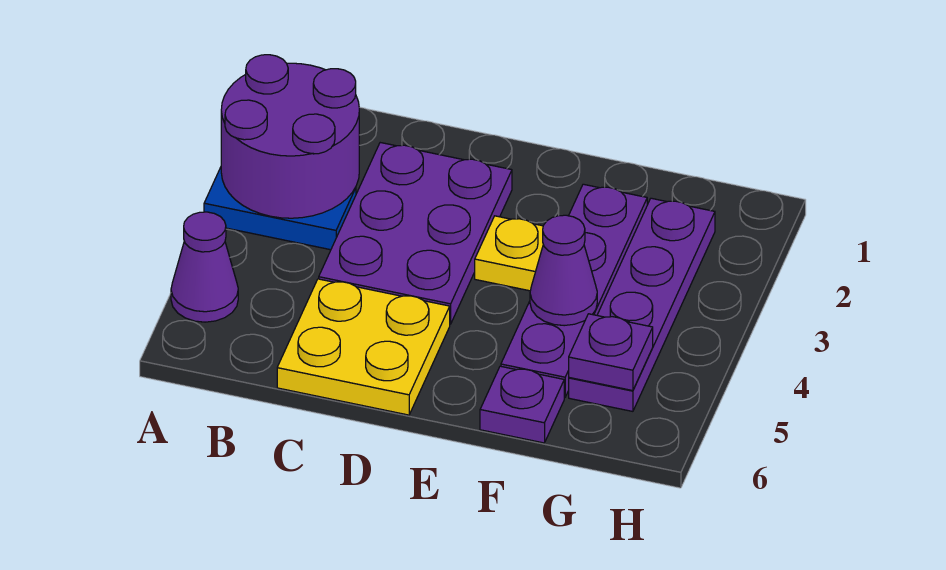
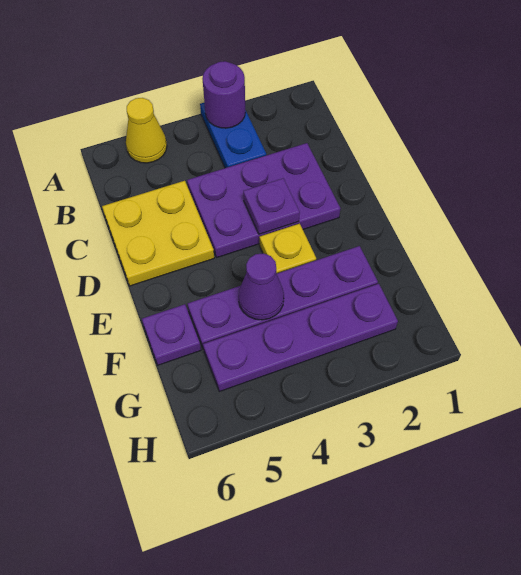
purple 2x2 round brick [221,55,359,218] -> purple 1x1 round brick [202,61,245,128]
purple 1x1 cone [171,212,238,322] -> yellow 1x1 cone [126,98,167,163]
purple 1x1 plate [569,314,653,391] -> purple 1x1 plate moved to [243,178,300,234]

